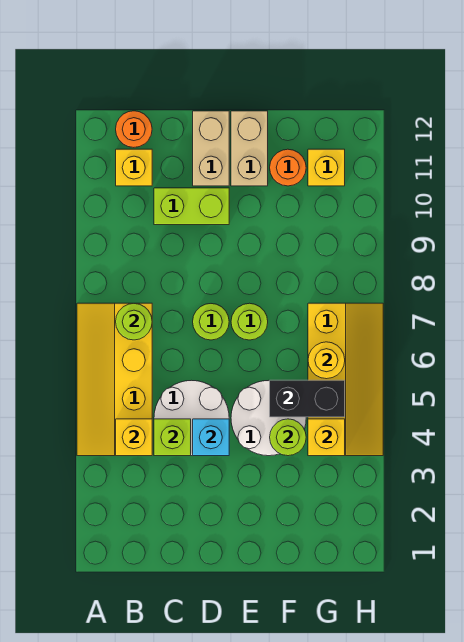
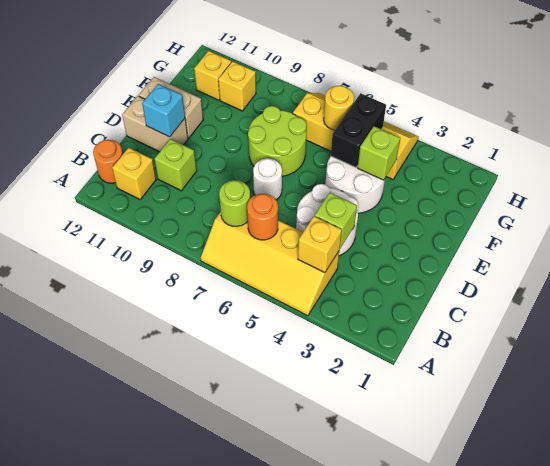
lime 1x2 brick [154,188,229,225] -> lime 1x1 brick [155,139,197,191]
cyan 1x1 brick [193,419,229,456] -> cyan 1x1 brick moved to [142,84,185,137]
lime 1x1 round brick [193,304,229,340] -> white 1x1 round brick [253,158,282,200]
lime 1x1 round brick [231,303,268,340] -> lime 2x2 round brick [248,106,307,176]
lime 1x1 round brick [270,419,306,456] -> lime 1x1 brick [358,126,400,180]
orange 1x1 round brick [270,149,306,186] -> orange 1x1 round brick moved to [247,194,278,240]
yellow 1x1 brick [308,419,345,456] -> yellow 1x1 brick moved to [218,61,256,111]

